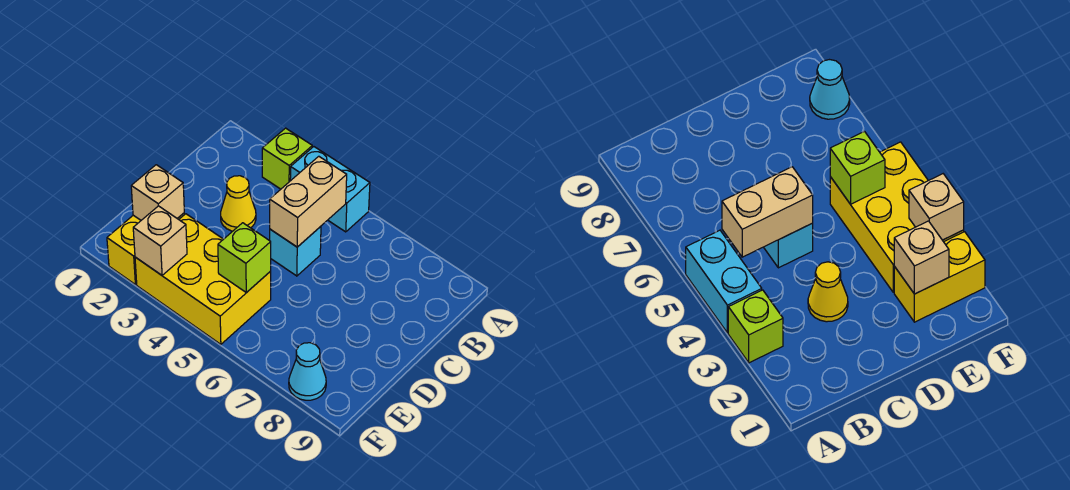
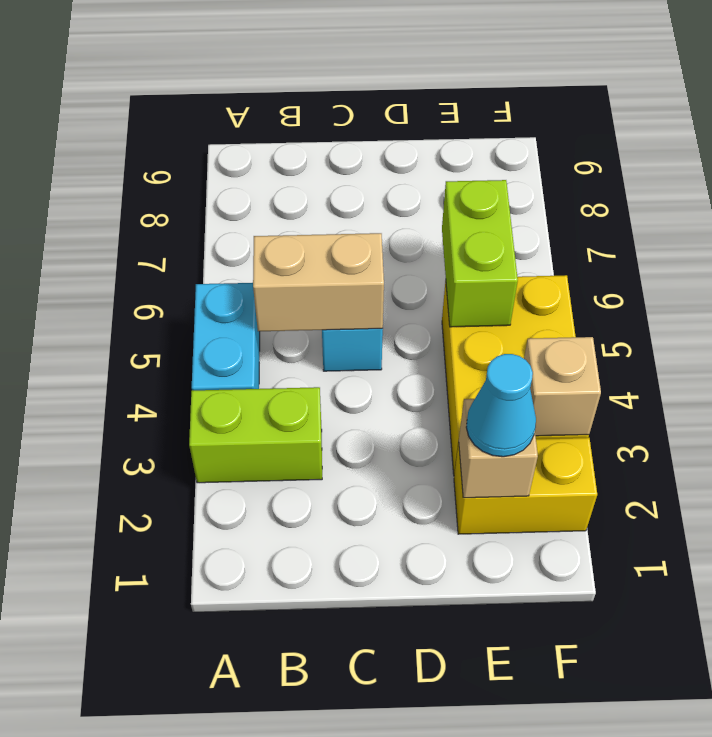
lime 1x1 brick [262,128,312,189] -> lime 1x2 brick [189,387,322,483]
yellow 1x1 cone [221,176,256,231] -> none
lime 1x1 brick [218,223,271,293] -> lime 1x2 brick [442,180,518,327]
cyan 1x1 cone [289,343,326,400] -> cyan 1x1 cone moved to [466,354,536,457]

